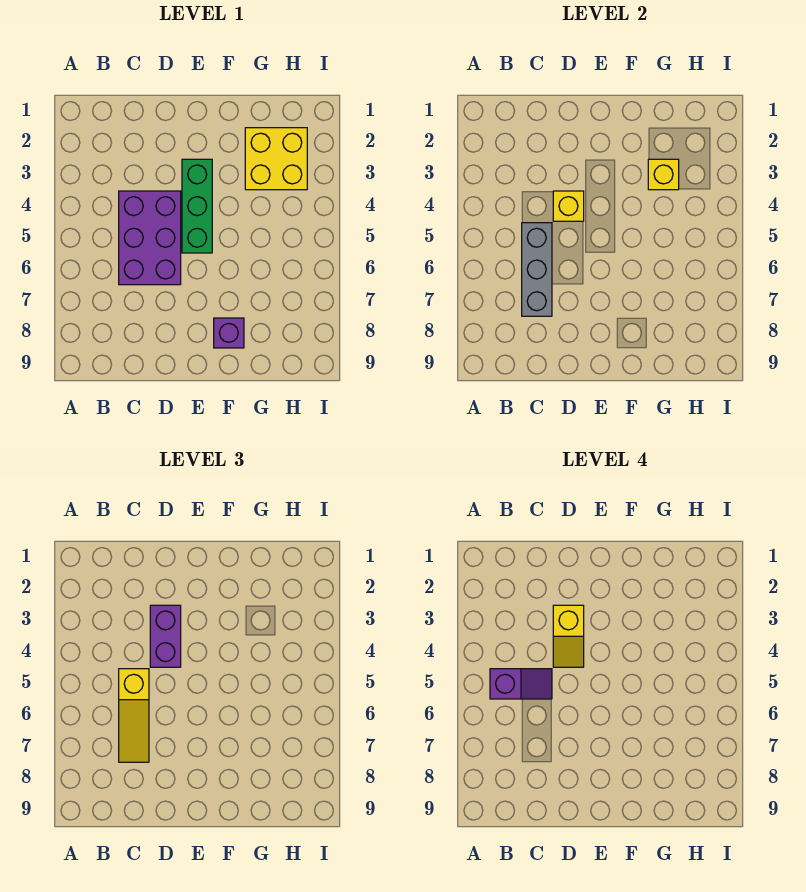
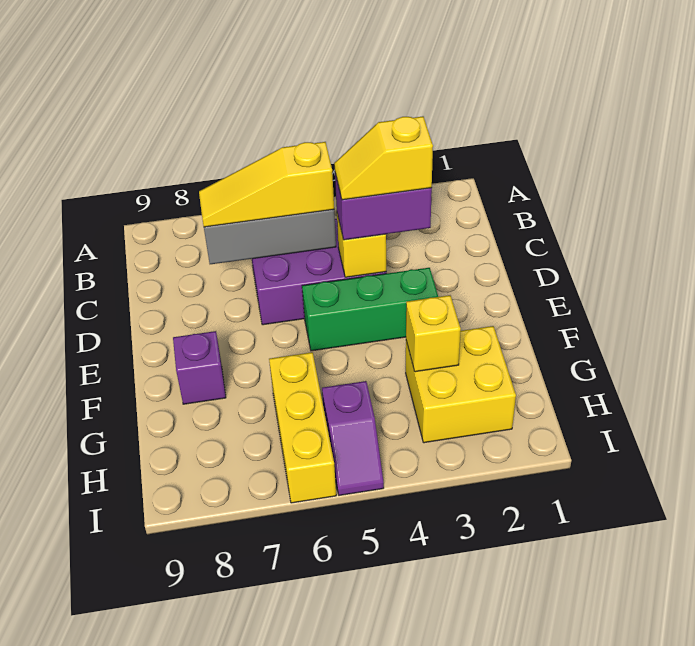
purple 1x2 slope [490,669,552,699] -> purple 1x2 slope moved to [322,381,384,496]
none -> yellow 1x3 brick [269,352,336,503]

